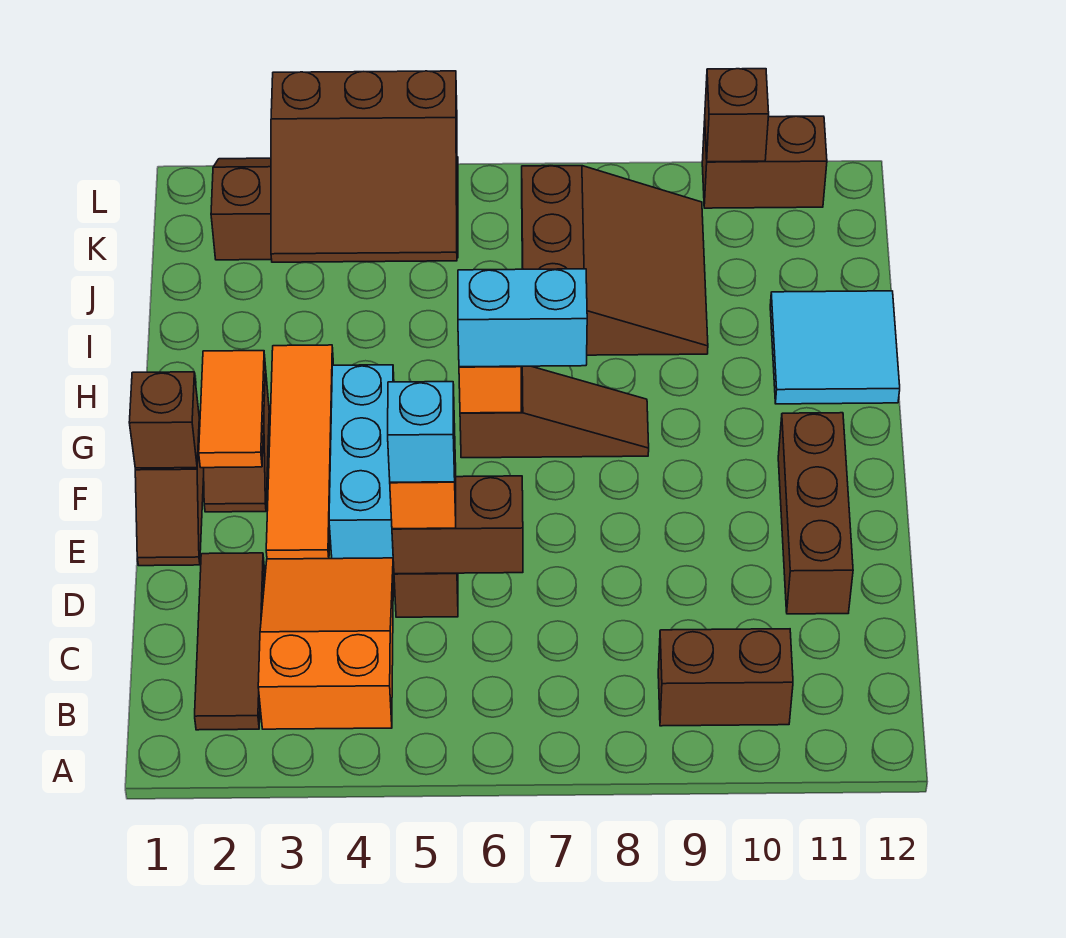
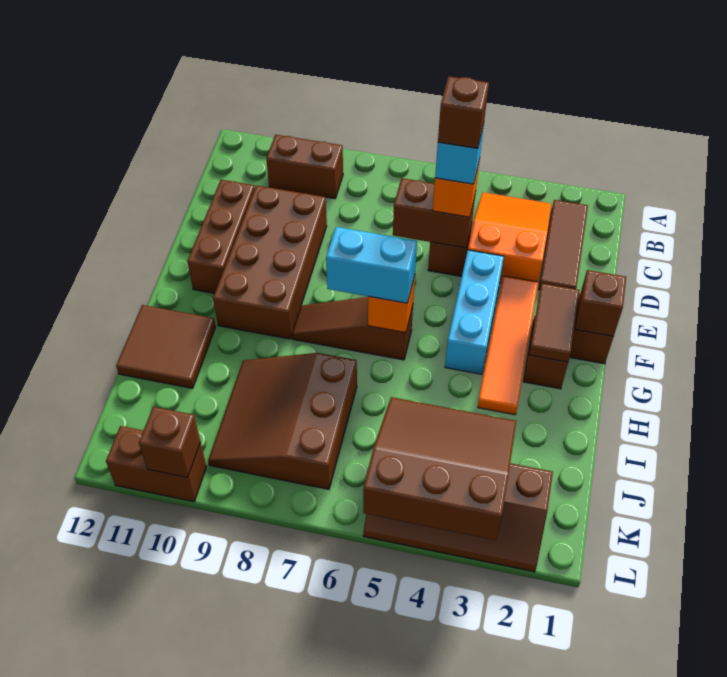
orange 2x3 slope [258,558,394,729] -> orange 2x3 slope turned to [468,192,551,283]
none -> brown 1x1 brick [438,76,489,149]
none -> brown 2x4 brick [213,185,327,339]
orange 1x2 tile [199,351,265,468] -> brown 1x2 tile [529,283,580,362]
cyan 2x2 tile [770,291,900,404] -> brown 2x2 tile [116,305,216,388]

